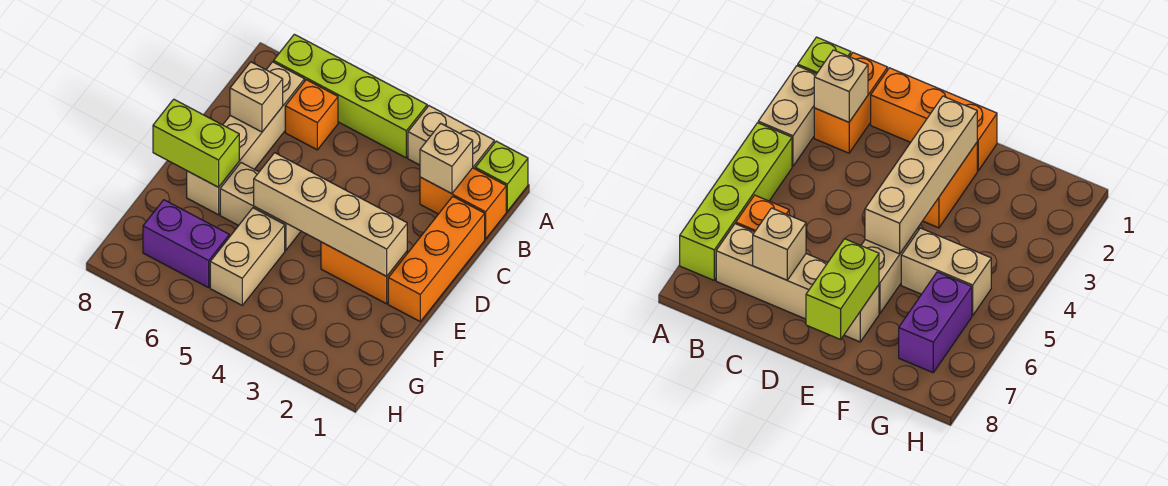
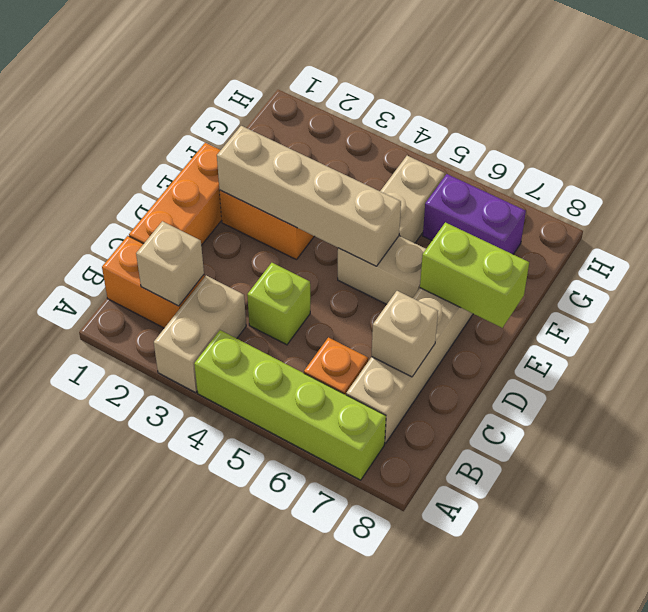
lime 1x1 brick [475,141,528,211] -> lime 1x1 brick moved to [247,263,310,345]
tan 1x2 brick [408,106,494,169] -> tan 1x2 brick turned to [154,276,246,393]

